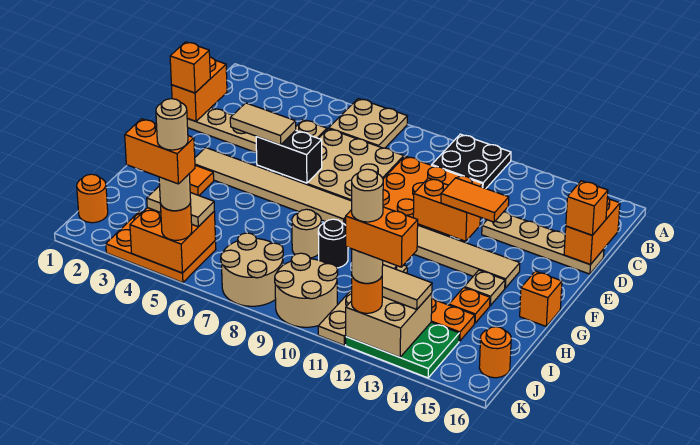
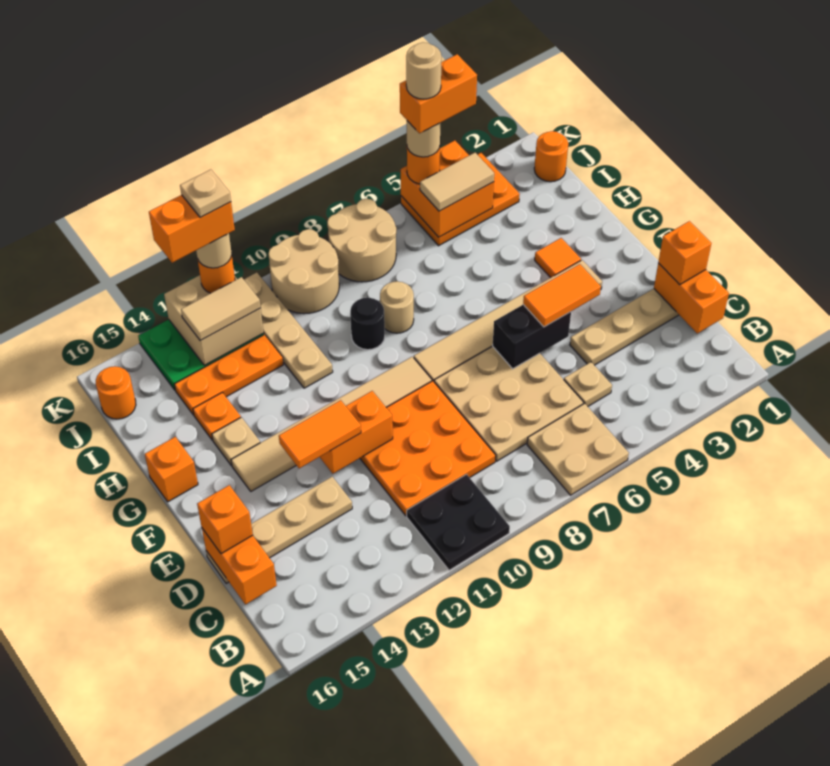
tan 1x2 tile [230,103,296,145] -> orange 1x2 tile [523,264,601,327]
tan 1x1 round brick [352,169,383,222] -> tan 1x1 plate [180,169,231,218]

